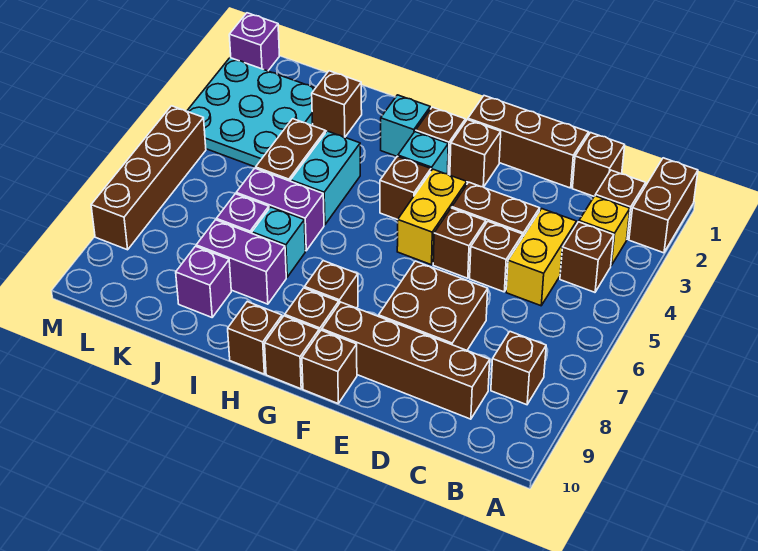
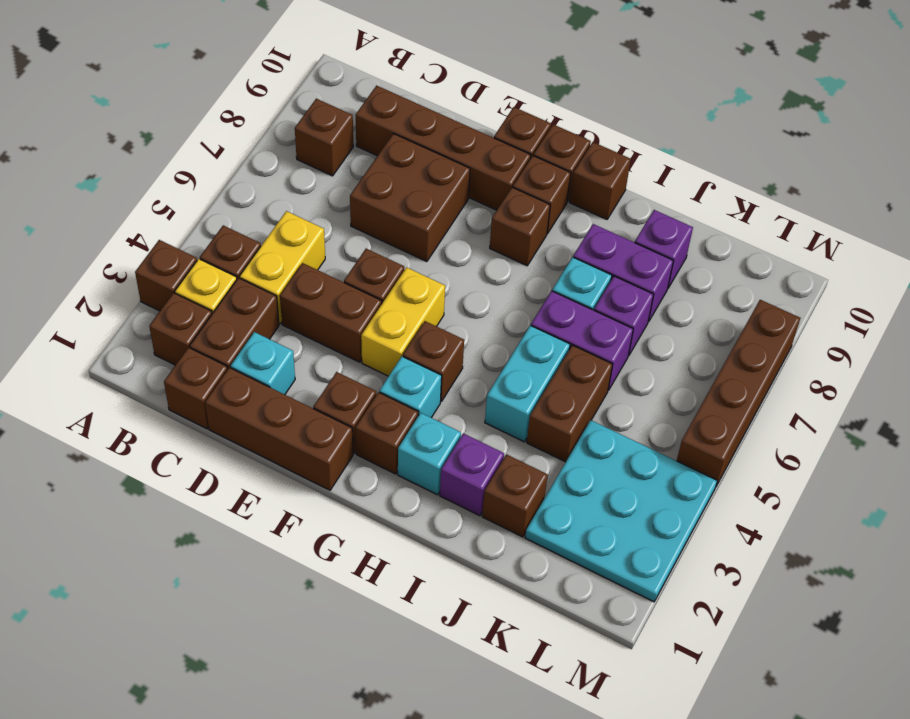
brown 1x2 brick [629,158,698,253] -> brown 1x2 brick moved to [190,278,279,368]
none -> cyan 1x1 brick [231,332,295,395]
brown 1x1 brick [470,222,523,292] -> brown 1x1 brick moved to [135,240,197,311]
purple 1x1 brick [229,13,279,71] -> purple 1x1 brick moved to [440,433,504,516]

